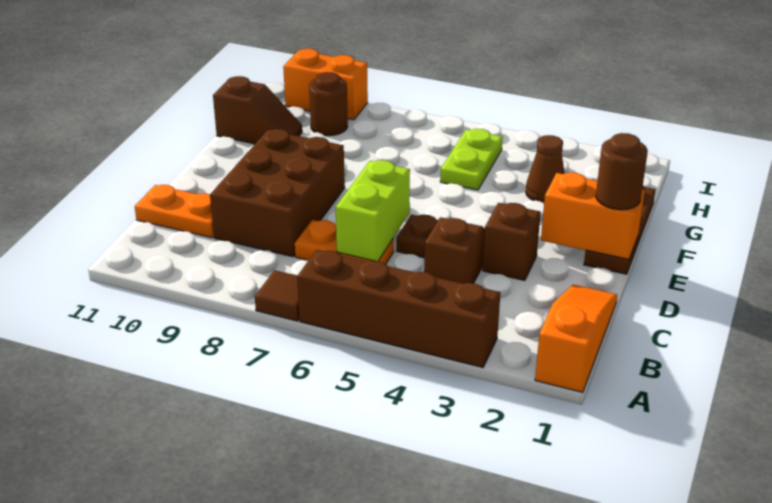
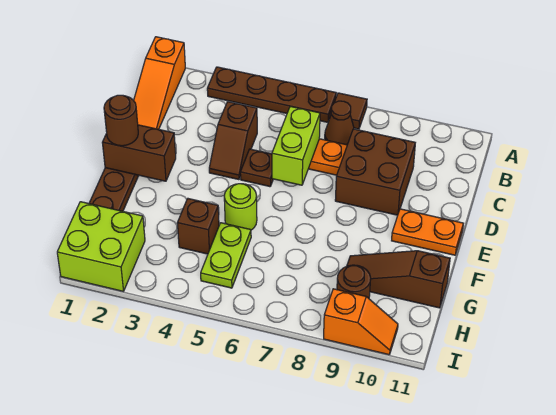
brown 1x4 brick [297,250,500,367] -> brown 1x4 plate [207,67,336,122]
brown 2x3 brick [210,129,345,257] -> brown 2x2 brick [335,129,415,215]
orange 1x2 plate [135,185,214,238] -> orange 1x2 plate moved to [392,209,463,255]
brown 1x1 brick [483,203,541,280] -> brown 1x1 brick moved to [177,199,219,254]
orange 1x2 brick [541,173,645,259] -> brown 1x2 brick [102,125,176,181]
none -> lime 1x1 round brick [224,184,257,230]
brown 1x1 cone [525,135,565,203] -> brown 1x1 cone moved to [325,101,354,145]
brown 1x2 slope [213,76,302,144] -> brown 1x3 slope [347,251,450,308]
none -> lime 2x2 brick [57,202,145,291]
orange 1x2 brick [283,49,368,120] -> orange 1x2 slope [324,289,398,355]

